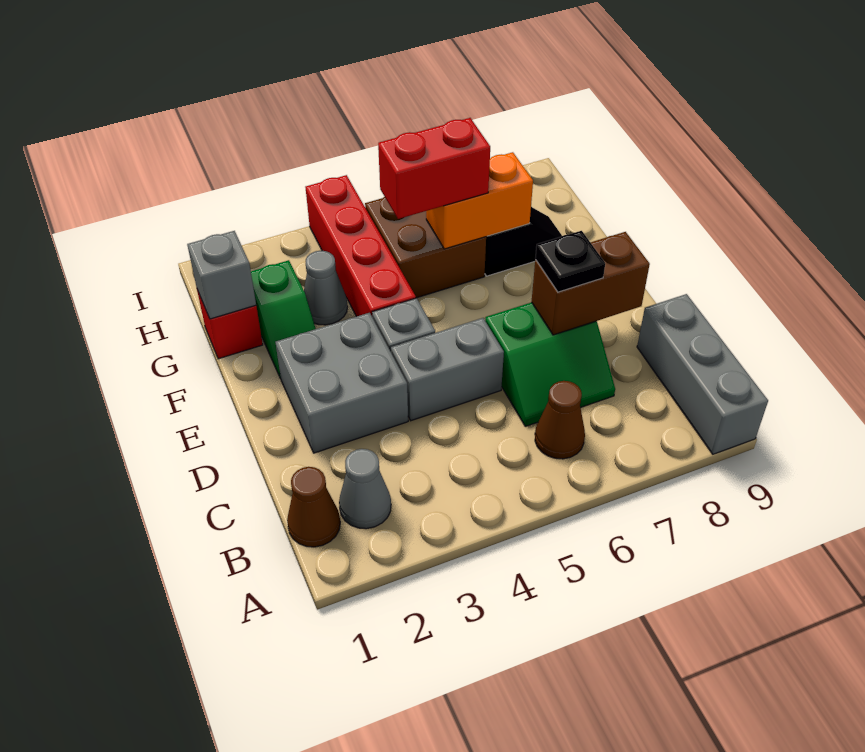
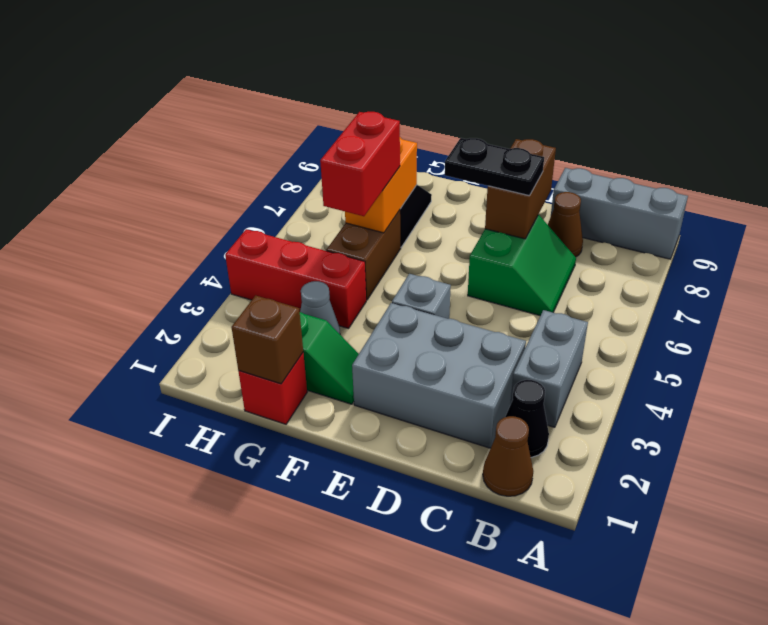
grey 1x1 cone [339,449,391,529] -> black 1x1 cone [506,380,549,457]
brown 1x1 cone [535,381,585,459] -> brown 1x1 cone moved to [548,192,583,257]
grey 2x2 brick [276,313,408,453] -> grey 2x3 brick [352,303,526,448]
grey 1x2 brick [391,318,504,421] -> grey 1x2 brick moved to [510,310,588,427]
black 1x1 plate [535,231,605,292] -> black 1x2 plate [445,138,544,196]
red 1x4 brick [305,175,416,317] -> red 1x3 brick [225,229,366,328]
grey 1x1 brick [187,231,256,319] -> brown 1x1 brick [231,296,303,384]
brown 2x2 brick [365,197,486,298] -> brown 1x2 brick [327,210,401,300]

